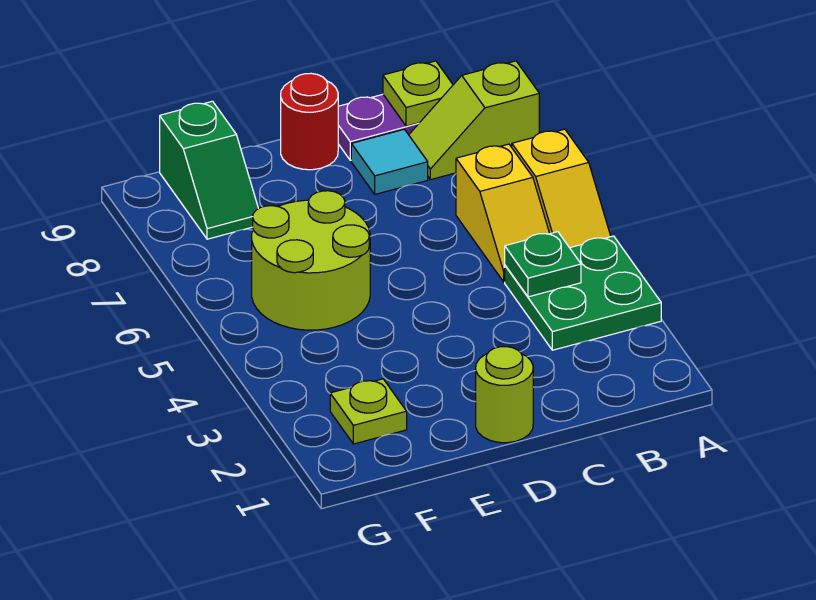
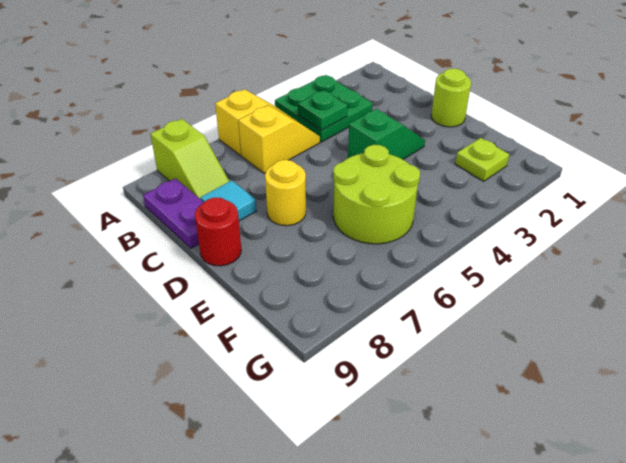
lime 1x1 plate [383,61,453,126] -> none
none -> yellow 1x1 round brick [265,160,306,226]
green 1x2 slope [160,101,258,239] -> green 1x2 slope moved to [348,109,425,159]

